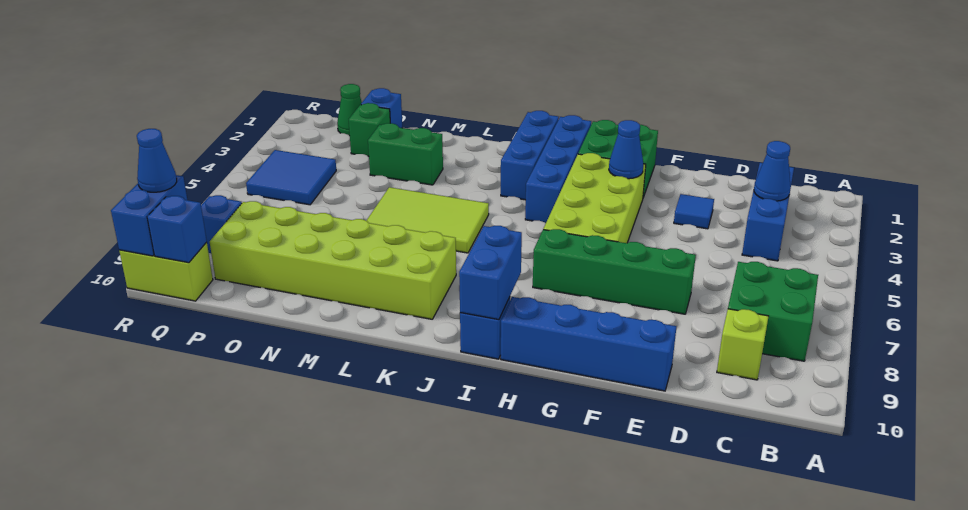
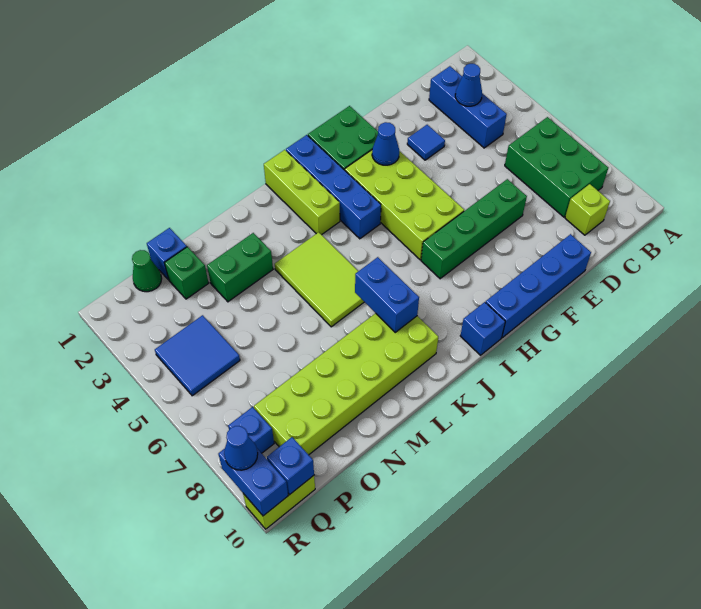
green 2x2 brick [728,262,818,361] -> green 2x3 brick [505,117,608,217]
blue 1x2 brick [459,226,522,320] -> blue 1x2 brick moved to [355,257,419,332]
blue 1x3 brick [501,111,559,200] -> lime 1x3 brick [264,150,340,235]
lime 2x3 tile [366,187,489,253] -> lime 2x3 tile turned to [275,232,364,327]

